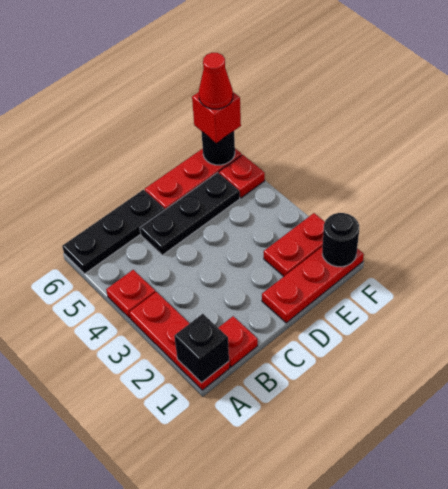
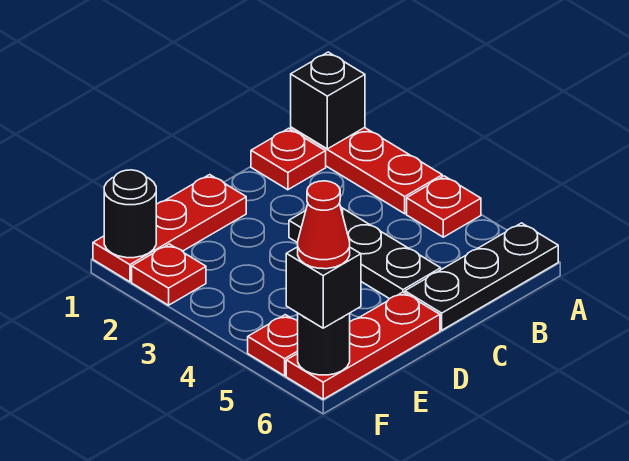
black 1x3 plate [140,173,240,255] -> black 1x3 plate turned to [289,206,441,299]
red 1x2 plate [264,213,325,276] -> red 1x1 plate [132,244,206,305]
red 1x1 brick [192,92,241,143] -> black 1x1 brick [286,247,361,328]

